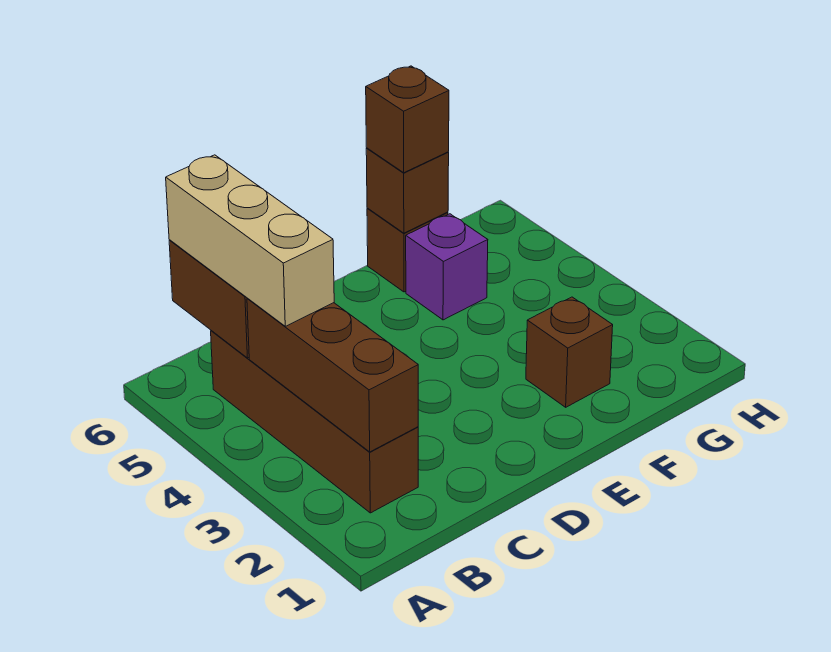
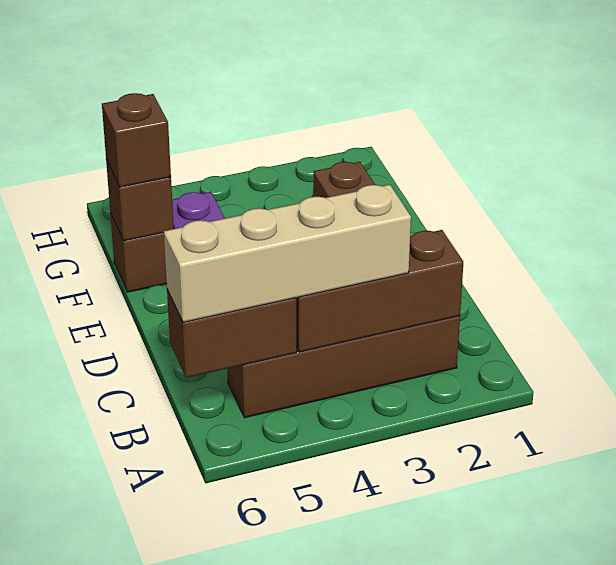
tan 1x3 brick [166,155,334,326] -> tan 1x4 brick [164,185,411,322]

